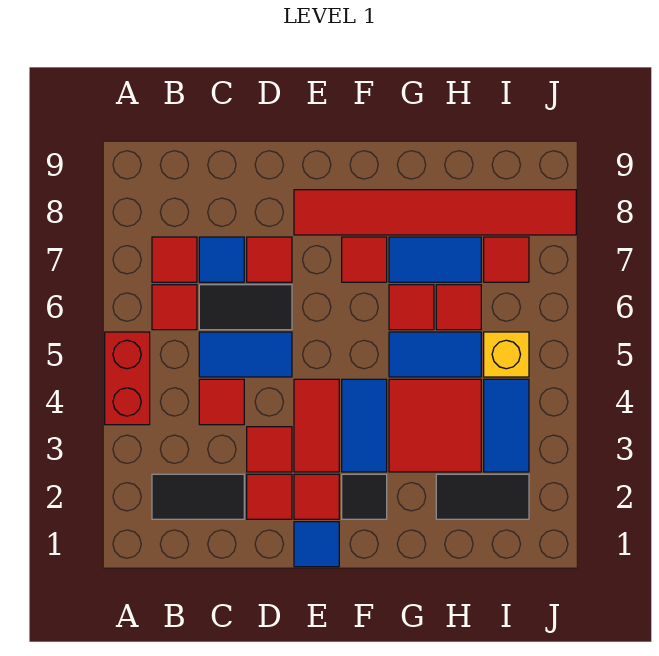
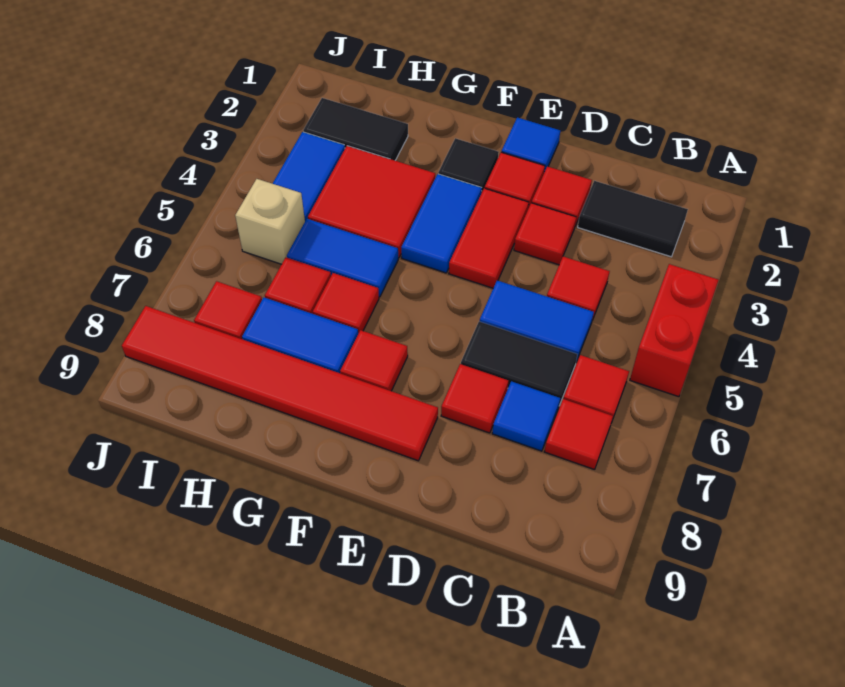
yellow 1x1 brick [484,332,529,377] -> tan 1x1 brick [235,179,305,264]

